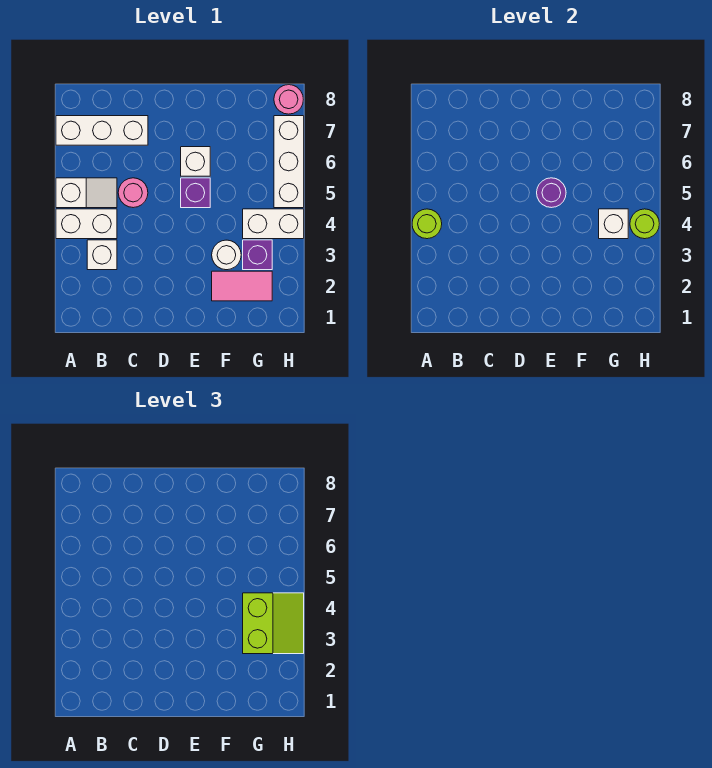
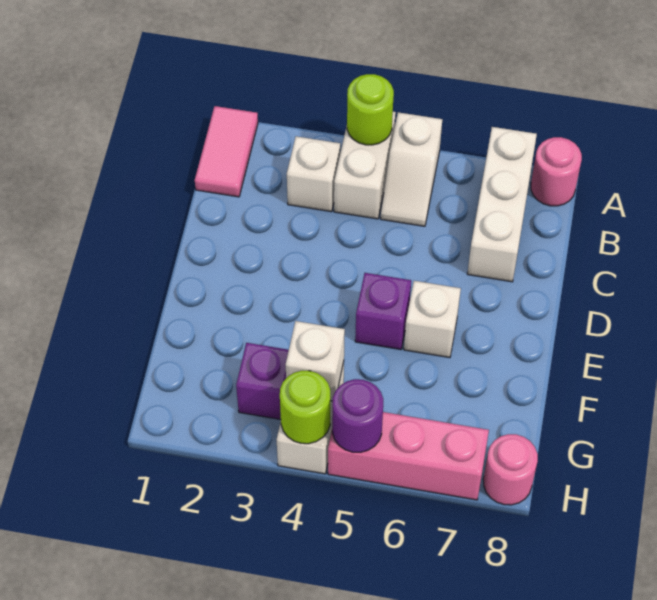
pink 1x1 round brick [118,178,148,208] -> pink 1x1 round brick moved to [531,137,582,206]
purple 1x1 round brick [537,178,566,208] -> purple 1x1 round brick moved to [332,379,383,452]
pink 1x2 tile [212,271,272,301] -> pink 1x2 tile moved to [195,106,258,197]
white 1x1 round brick [212,240,241,270] -> none
lime 2x2 slope [243,593,304,654] -> none
white 1x3 brick [274,116,304,208] -> pink 1x3 brick [328,412,489,500]

